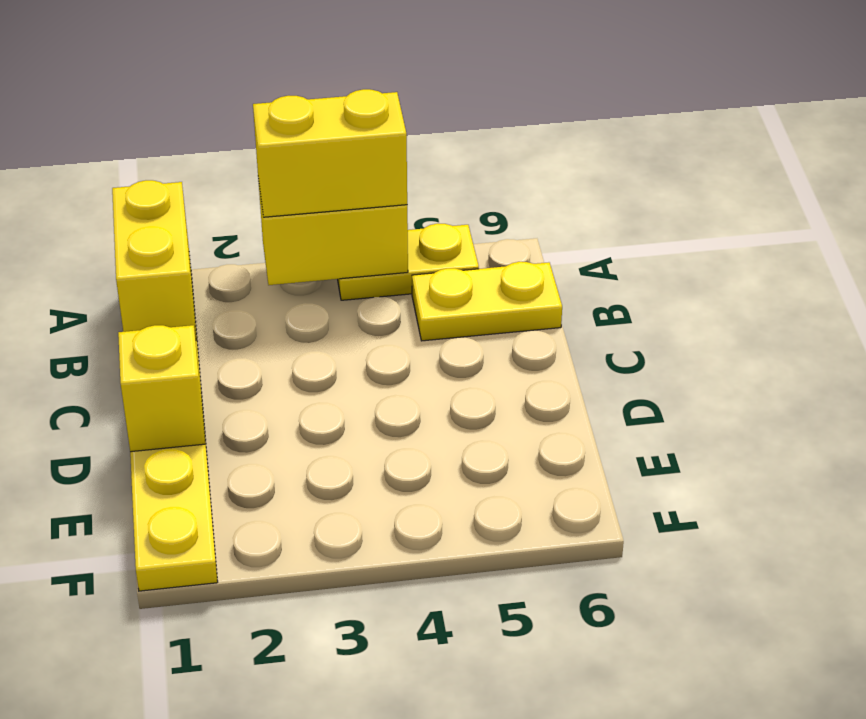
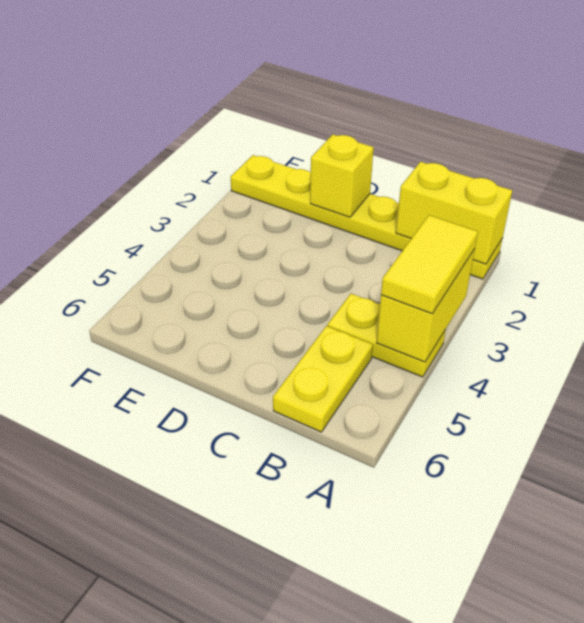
yellow 1x2 brick [253,89,407,217] -> yellow 1x2 tile [381,215,478,314]
yellow 1x2 plate [338,223,479,300] -> yellow 1x2 plate turned to [327,294,446,377]

